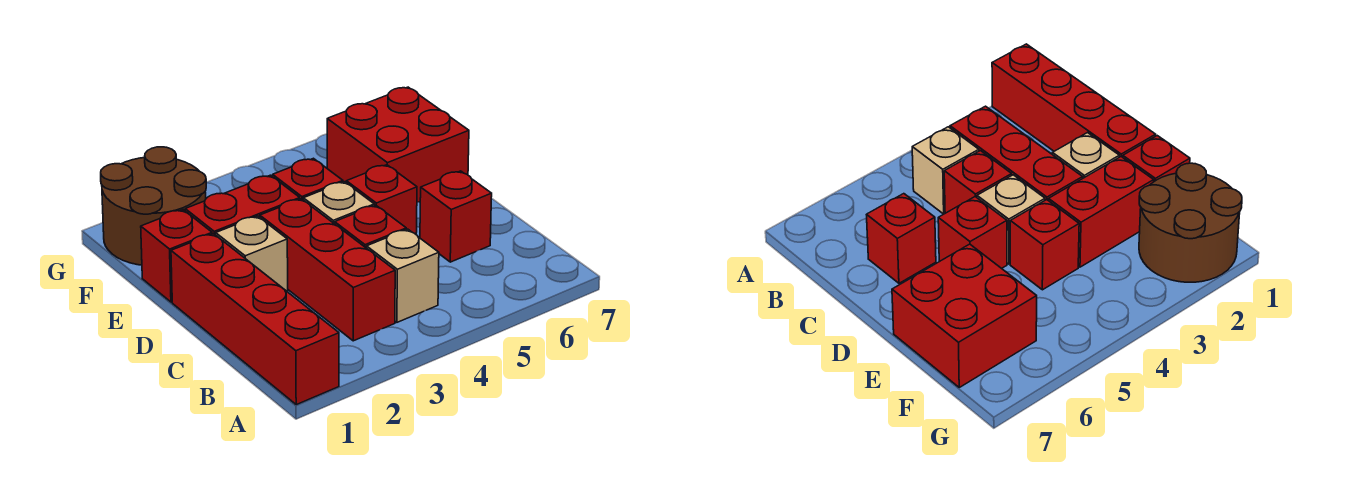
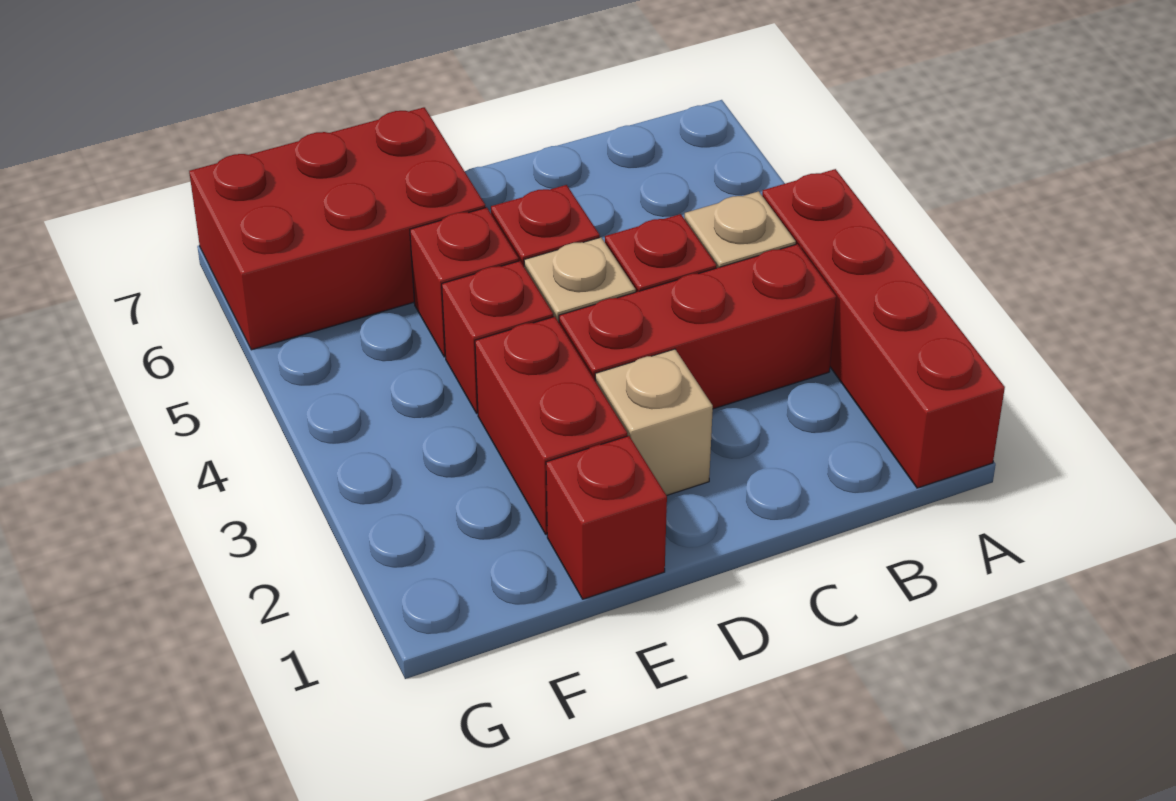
red 1x4 brick [171,234,339,405] -> red 1x4 brick turned to [762,169,1005,488]
red 1x1 brick [420,171,492,262] -> red 1x1 brick moved to [410,207,519,357]
red 2x2 brick [327,87,469,202] -> red 2x3 brick [189,107,486,350]
brown 2x2 round brick [101,147,206,265] -> none

